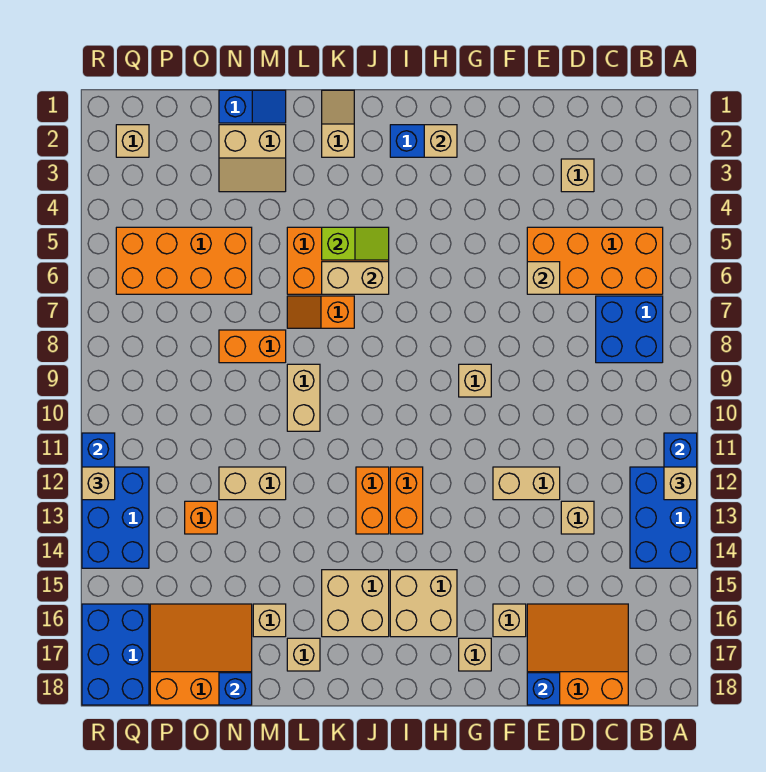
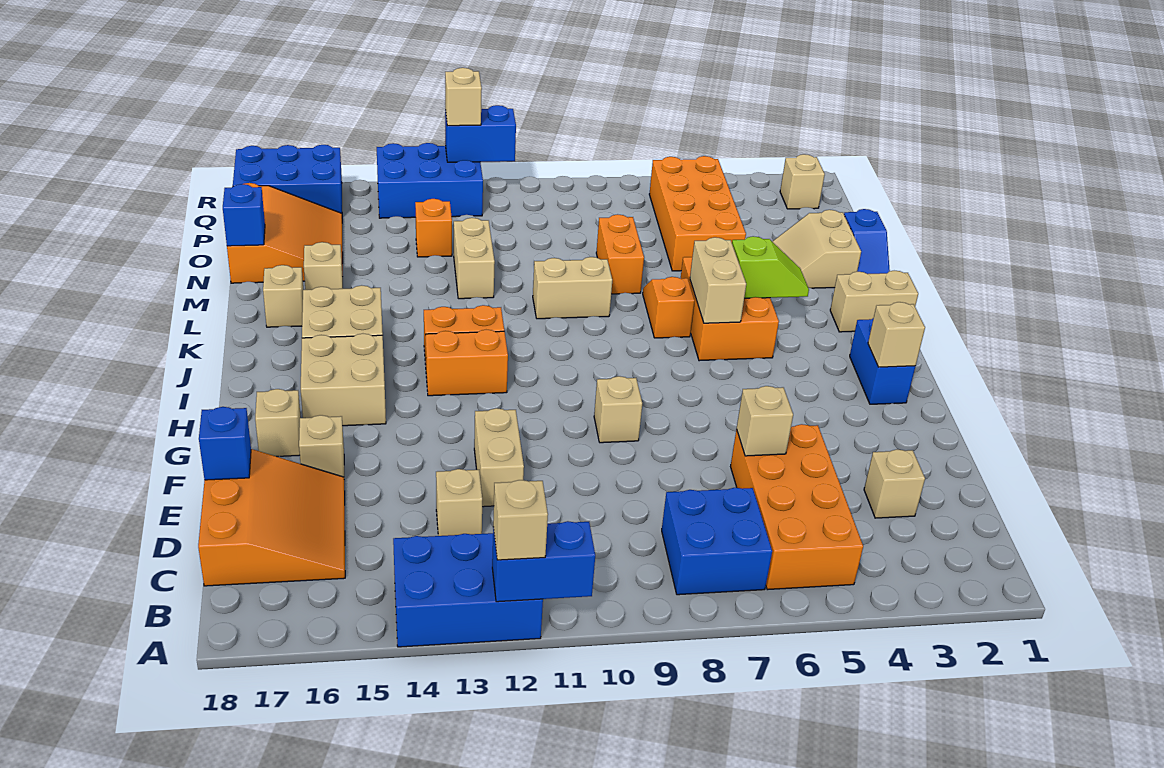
lime 1x2 slope [322,227,389,260] -> lime 1x2 slope turned to [732,236,809,298]
tan 1x2 slope [322,90,354,157] -> tan 1x2 brick [830,271,918,332]

